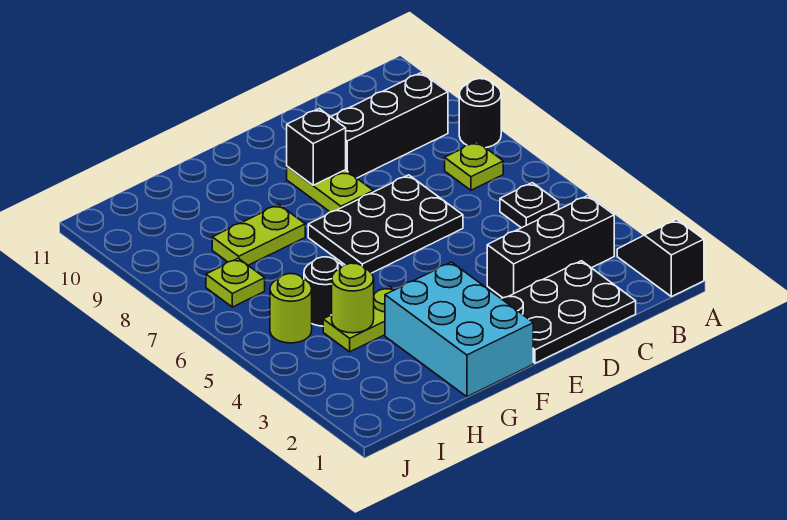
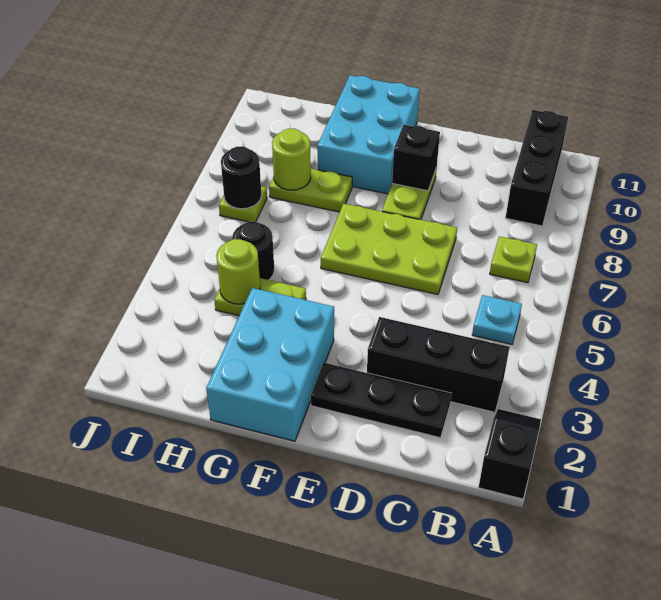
black 1x1 round brick [459,79,501,148] -> black 1x1 round brick moved to [221,146,261,209]
black 1x1 plate [500,183,559,228] -> cyan 1x1 plate [472,295,522,344]
black 1x3 brick [331,73,448,178] -> black 1x3 brick turned to [506,110,568,226]
black 2x3 plate [502,261,636,363] -> black 1x3 plate [311,363,452,438]
black 2x3 plate [308,175,463,273] -> lime 2x3 plate [321,204,457,294]
none -> cyan 2x3 brick [317,75,420,194]
lime 1x1 round brick [270,274,312,343] -> lime 1x1 round brick moved to [272,129,311,190]

